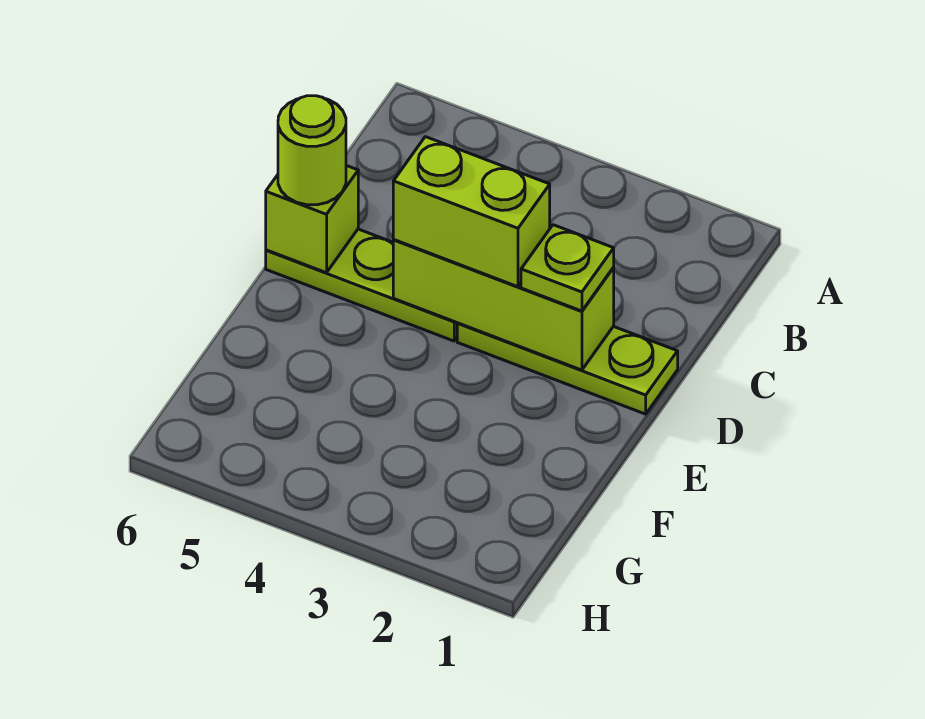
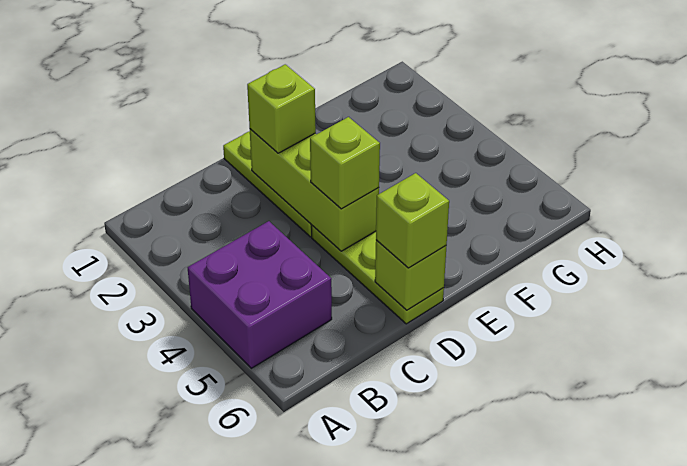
none -> purple 2x2 brick [188,221,332,368]
lime 1x1 plate [521,225,614,311] -> lime 1x1 brick [247,64,316,153]
lime 1x2 brick [393,137,550,287] -> lime 1x1 brick [310,117,380,209]
lime 1x1 round brick [278,96,346,205] -> lime 1x1 brick [376,173,449,268]

